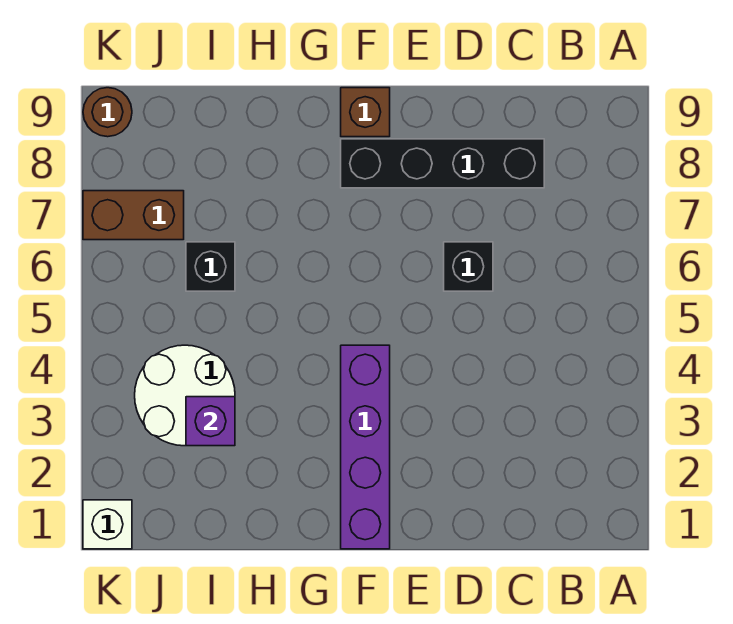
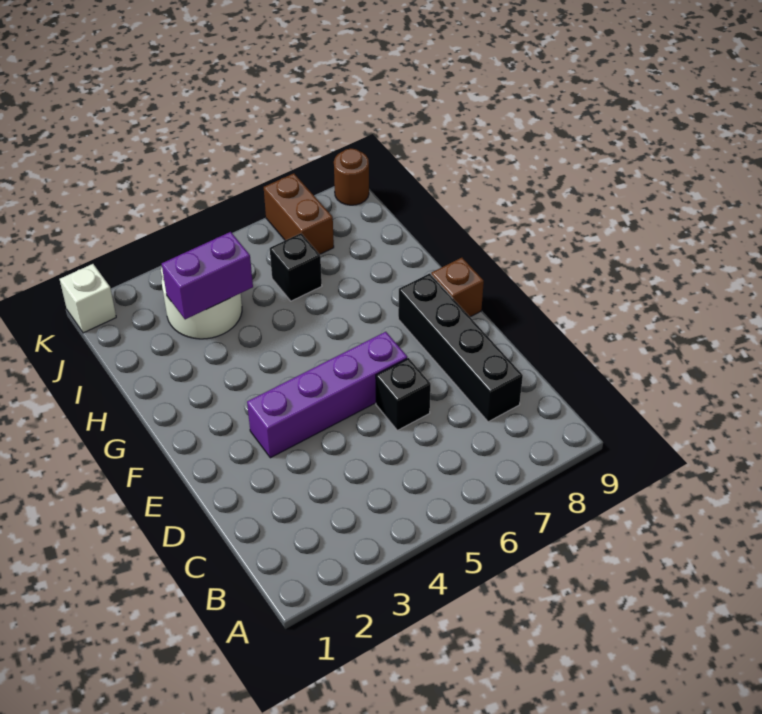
purple 1x4 brick [341,345,390,549] -> purple 1x4 brick moved to [247,332,407,458]
purple 1x1 brick [186,397,235,446] -> purple 1x2 brick [162,232,253,319]

